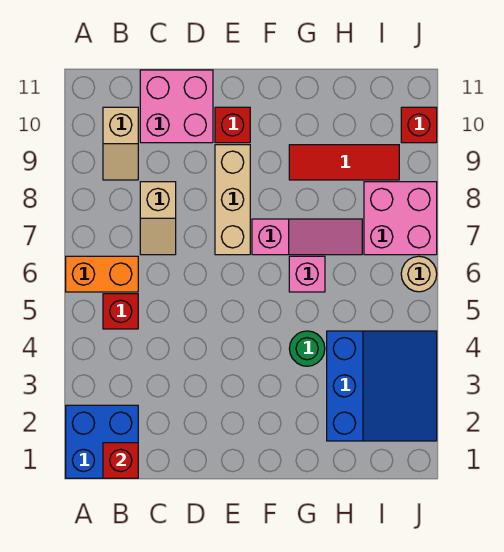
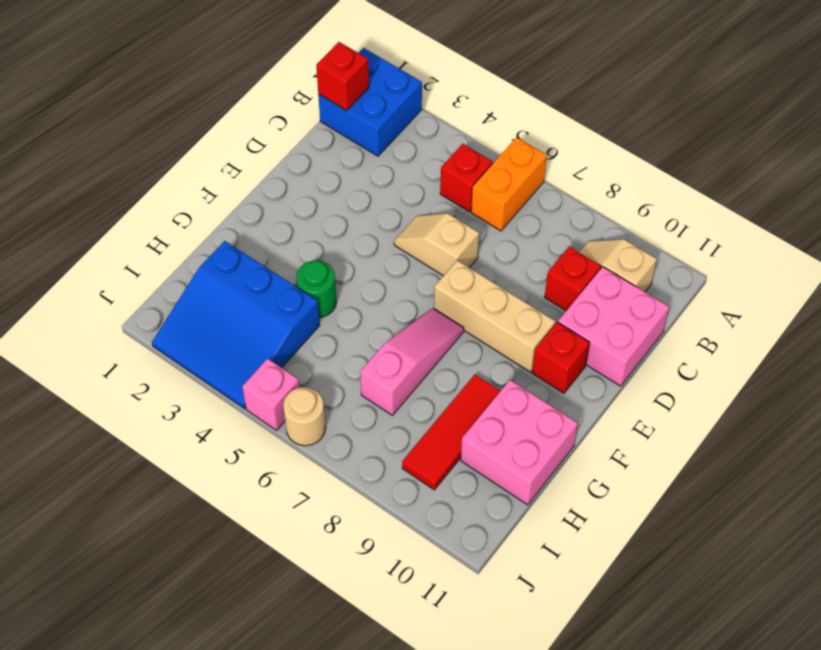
tan 1x2 slope [140,182,176,255] -> tan 1x2 slope moved to [394,213,479,276]
pink 1x3 slope [252,219,362,255] -> pink 1x3 slope turned to [360,308,464,415]
pink 1x1 brick [289,256,325,292] -> pink 1x1 brick moved to [242,359,300,430]
pink 2x2 brick [364,182,437,255] -> pink 2x2 brick moved to [461,380,578,505]
red 1x1 brick [401,107,437,143] -> red 1x1 brick moved to [545,247,601,311]

